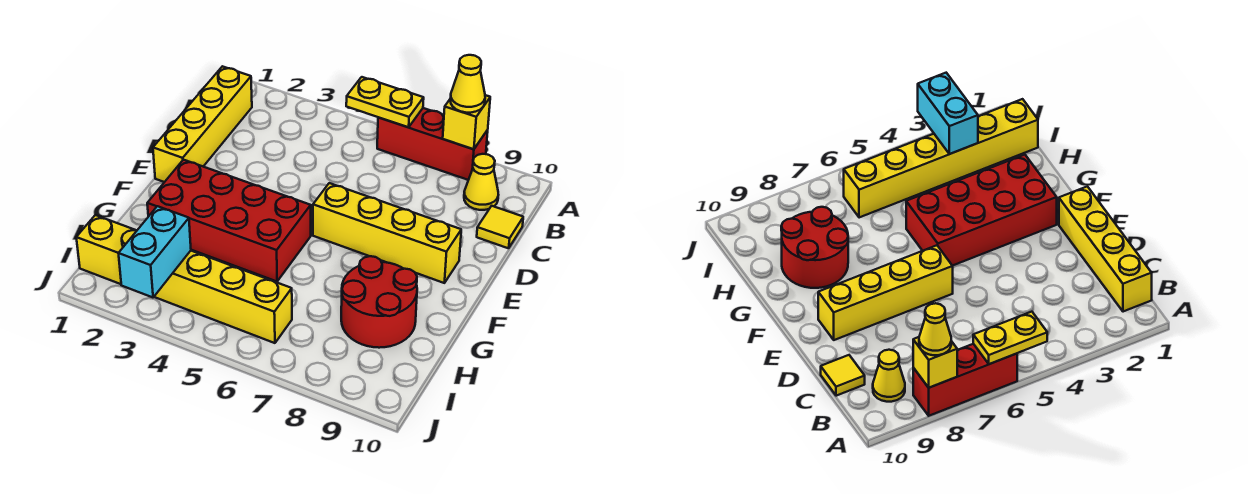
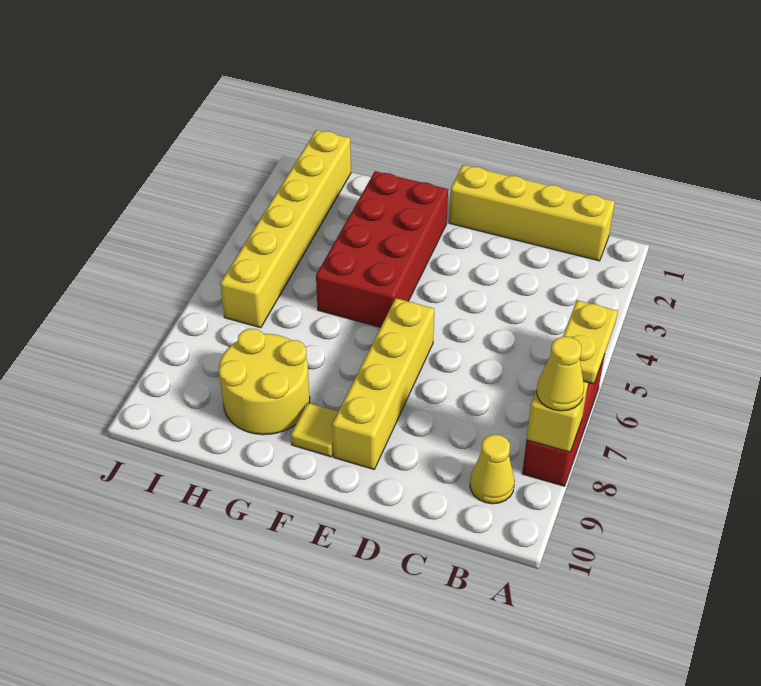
yellow 1x1 tile [477,206,523,248] -> yellow 1x1 tile moved to [291,403,338,457]
red 2x2 round brick [341,256,417,348] -> yellow 2x2 round brick [219,329,310,435]
cyan 1x2 brick [118,206,191,297] -> none

